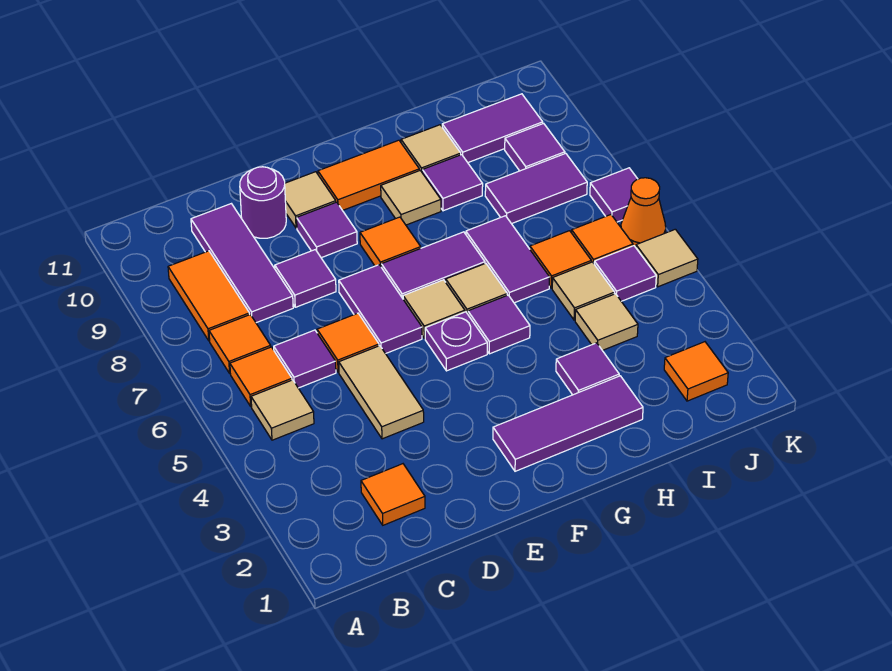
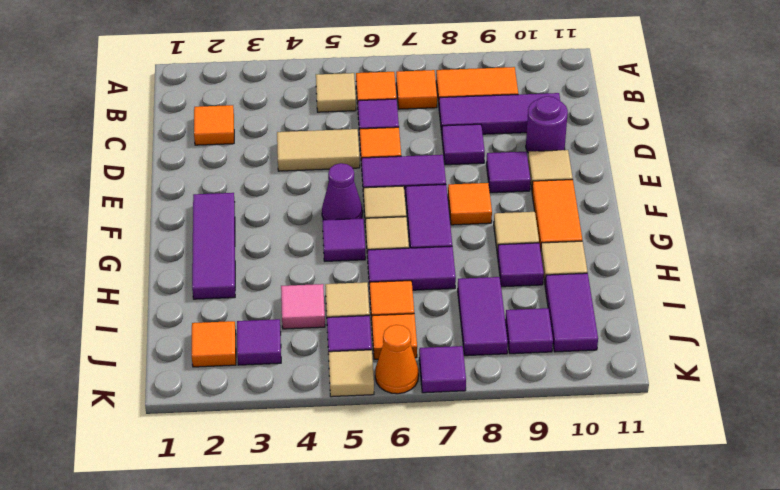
purple 1x1 plate [425,312,487,371] -> purple 1x1 cone [322,163,363,220]
purple 1x1 tile [556,343,619,395] -> purple 1x1 tile moved to [237,319,281,365]
tan 1x1 tile [575,294,638,351] -> pink 1x1 tile [281,284,325,329]

